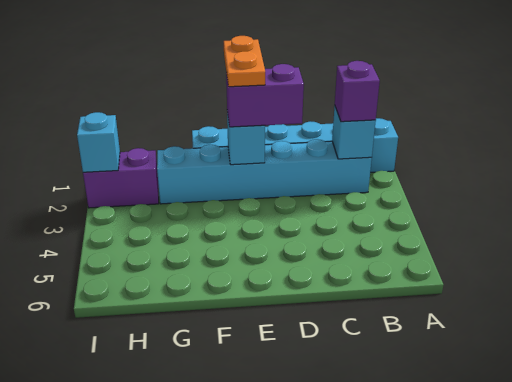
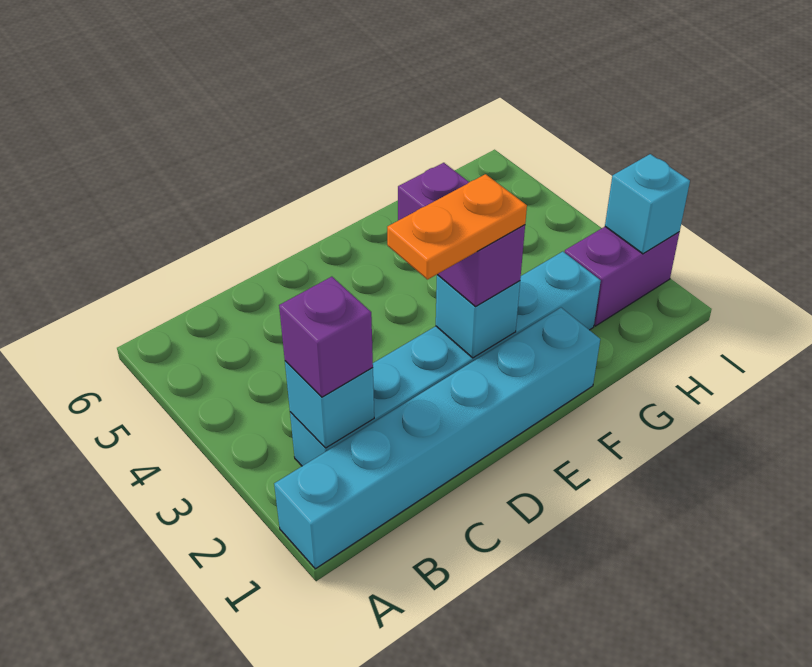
purple 1x2 brick [226,64,304,127] -> purple 1x2 brick turned to [398,163,525,306]
orange 1x2 plate [224,36,265,87] -> orange 1x2 plate turned to [387,174,527,280]

